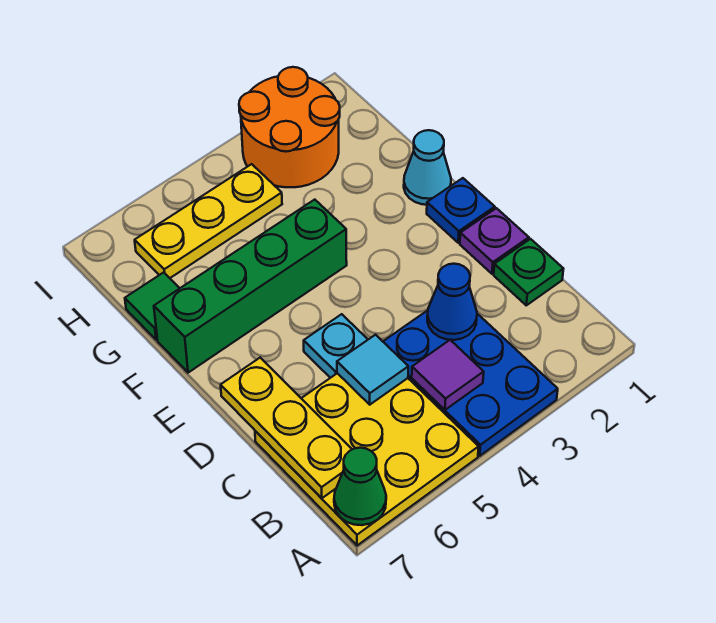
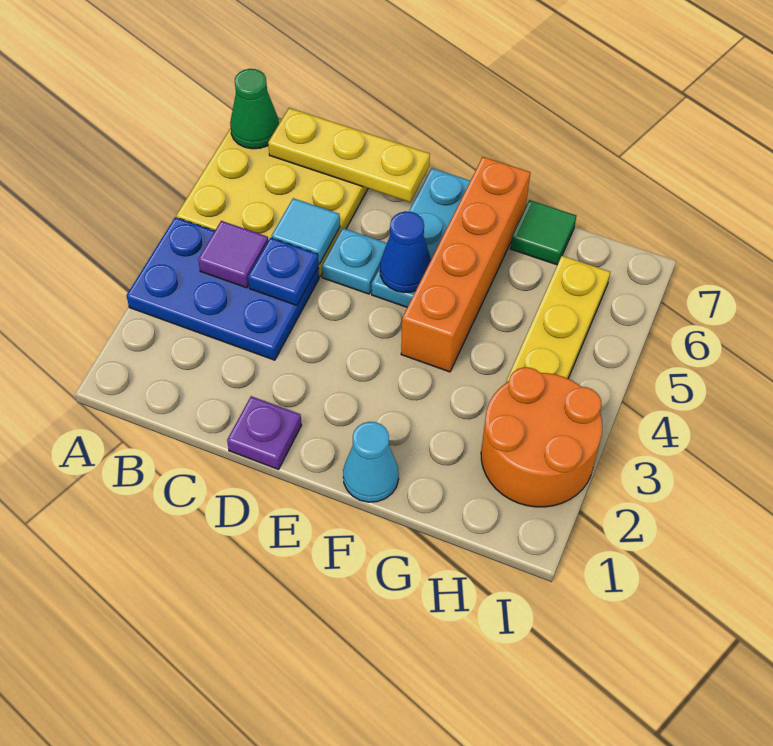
green 1x1 plate [494,239,563,305] -> none
blue 1x1 cone [427,264,477,340] -> blue 1x1 cone moved to [380,211,431,293]
blue 1x1 plate [427,178,495,243] -> blue 1x1 plate moved to [248,238,319,305]
none -> cyan 1x3 plate [372,168,470,307]
green 1x4 brick [154,200,347,373] -> orange 1x4 brick [401,157,530,372]

